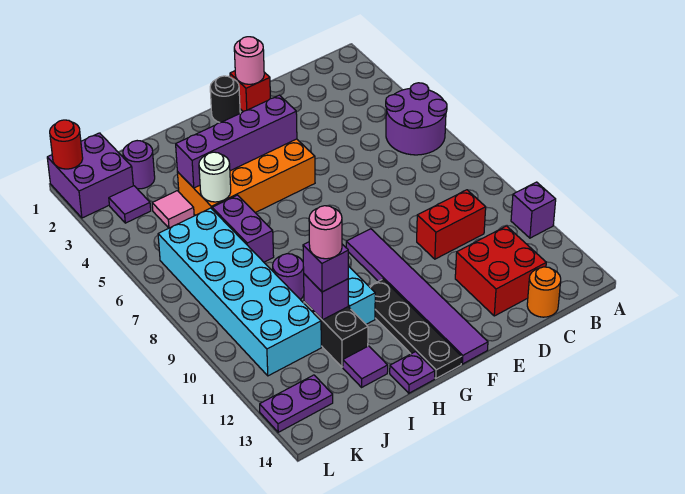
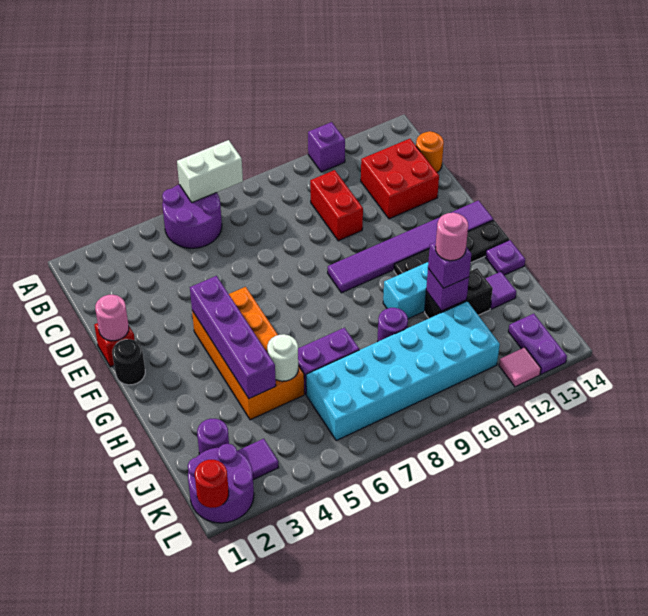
none -> white 1x2 brick [177,140,243,202]
pink 1x1 tile [152,191,194,228] -> pink 1x1 tile moved to [499,347,541,387]
purple 2x2 brick [47,133,133,218] -> purple 2x2 round brick [188,444,254,523]

